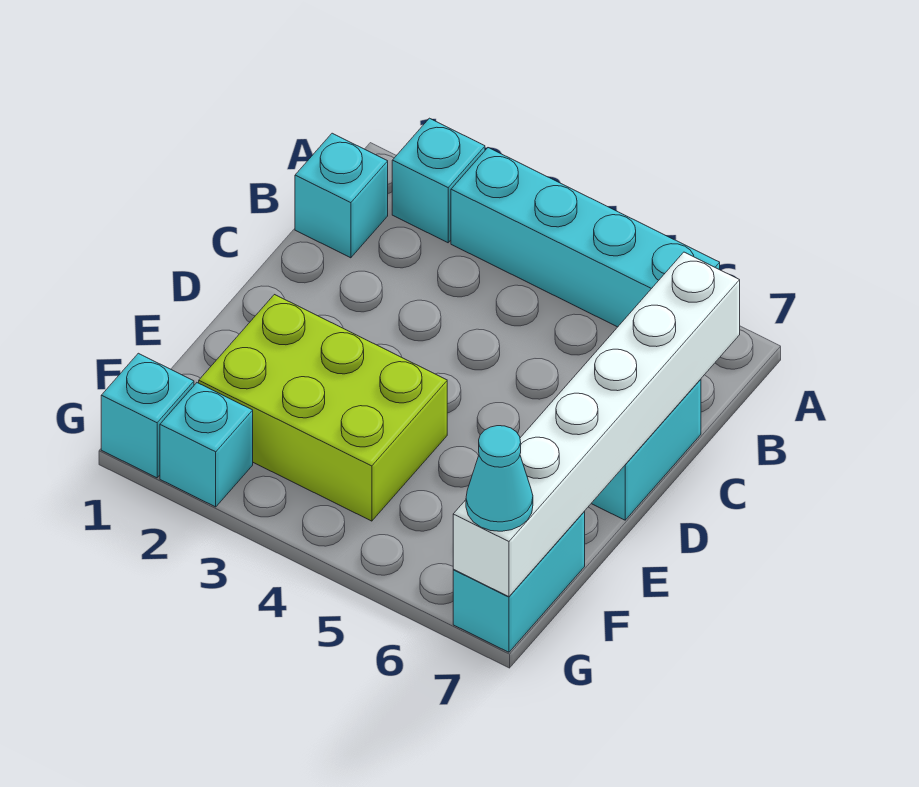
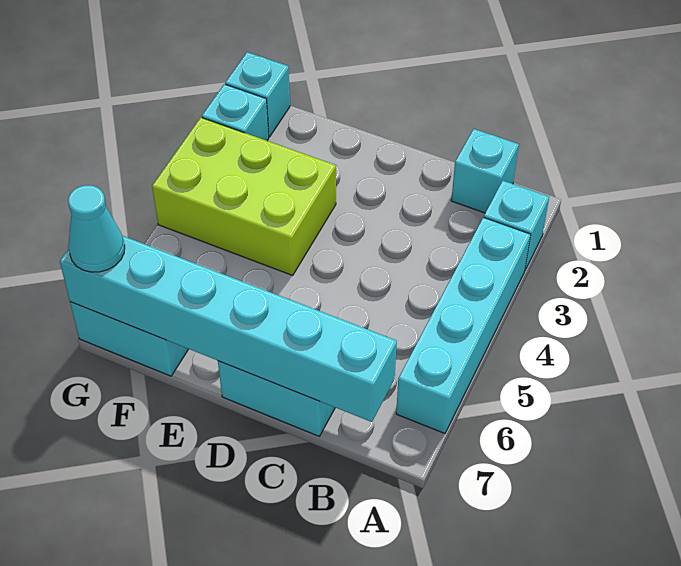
white 1x6 brick [453,252,740,597] -> cyan 1x6 brick [60,236,397,422]
lime 2x3 brick [199,295,447,521] -> lime 2x3 brick turned to [152,118,336,275]

